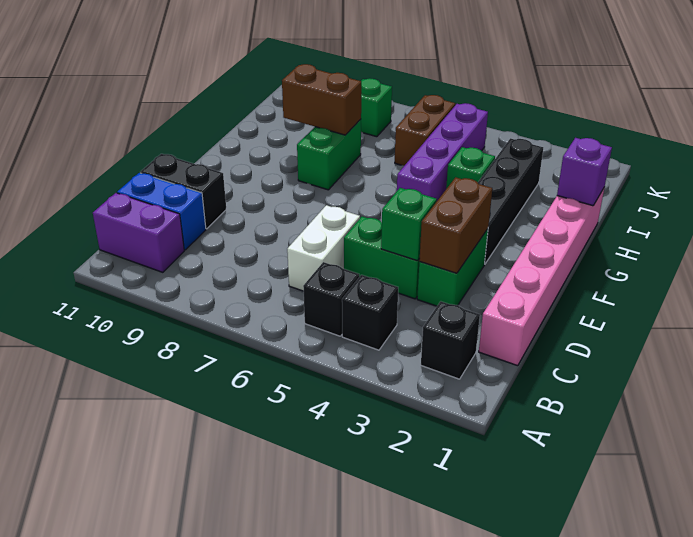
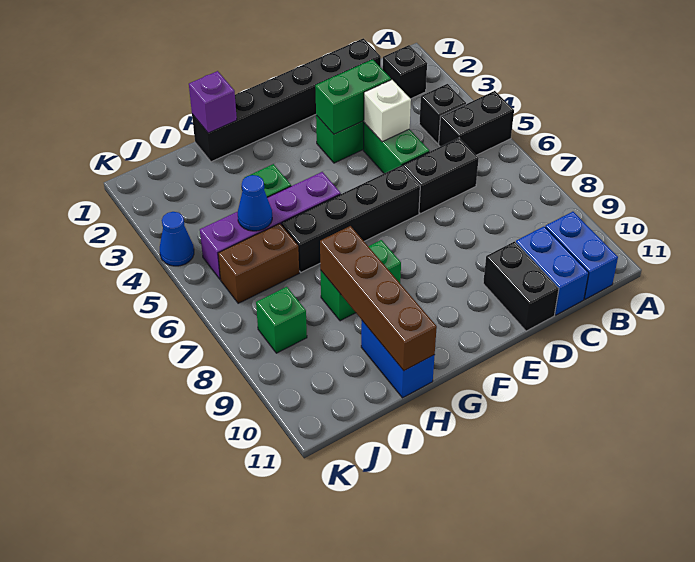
black 1x1 brick [303,262,359,336] -> black 1x2 brick [439,91,514,155]
purple 1x2 brick [93,193,184,272] -> blue 1x2 brick [545,212,618,299]
pink 1x6 brick [479,187,605,366] -> black 1x6 brick [192,38,381,162]
white 1x2 brick [287,205,360,291] -> black 1x2 brick [403,138,479,214]
brown 1x2 brick [419,177,492,273] -> green 1x2 brick [315,59,391,134]
green 1x1 brick [381,188,437,261] -> white 1x1 brick [364,80,411,142]
black 1x4 brick [478,138,543,264] -> black 1x4 brick moved to [282,166,420,272]
brown 1x2 brick [282,64,361,135] -> brown 1x4 brick [320,226,437,371]
none -> blue 1x2 brick [361,321,435,398]
none -> blue 1x1 cone [237,175,272,231]
none -> blue 1x1 cone [160,212,194,266]

